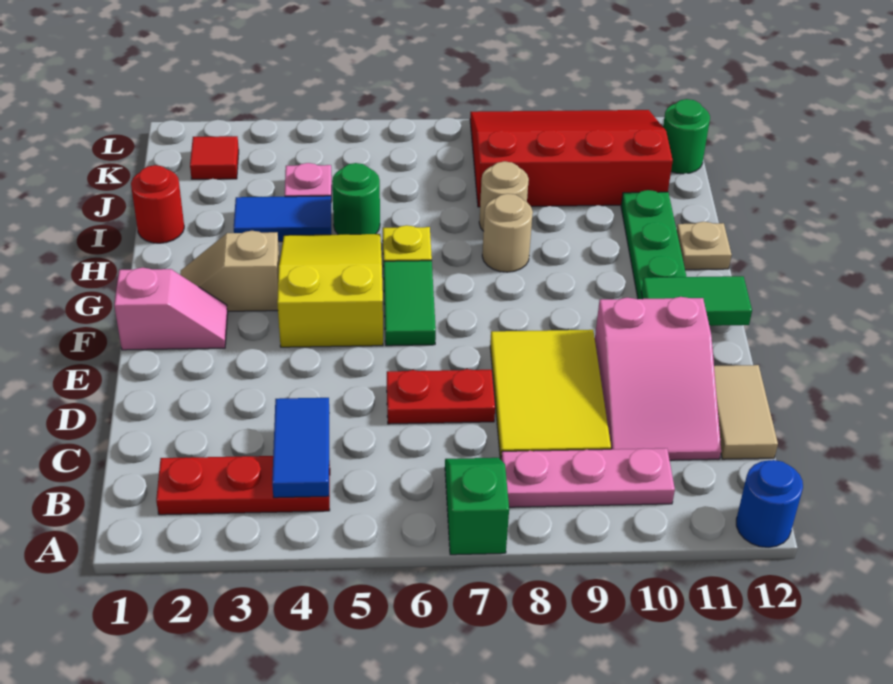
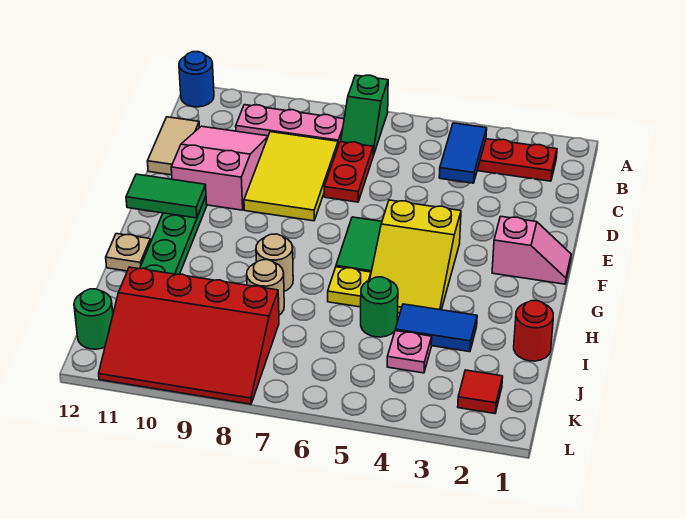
red 1x2 plate [387,369,495,424] -> red 1x2 plate turned to [324,142,373,202]
pink 1x2 slope [114,268,228,350] -> pink 1x2 slope turned to [492,216,571,284]
tan 1x2 slope [180,231,280,311] -> none

